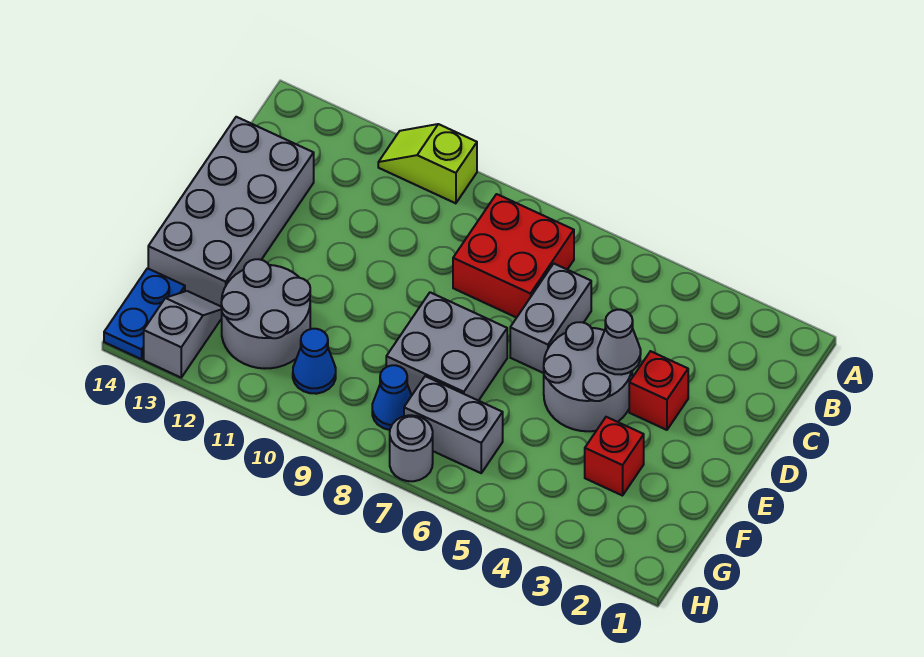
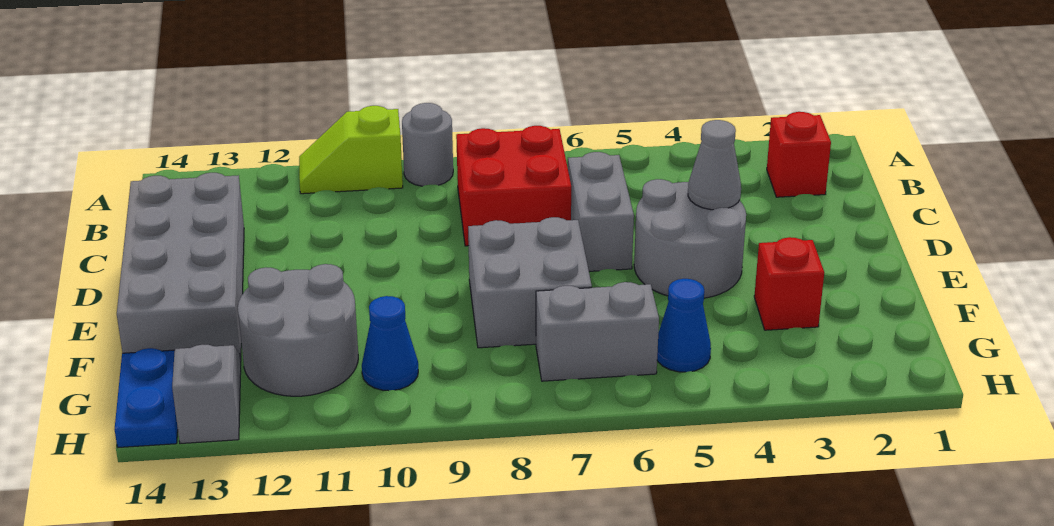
red 1x1 brick [629,351,688,430] -> red 1x1 brick moved to [767,112,831,197]
blue 1x1 cone [372,365,412,430] -> blue 1x1 cone moved to [657,279,711,372]
grey 1x1 round brick [390,415,433,481] -> grey 1x1 round brick moved to [402,103,453,186]

